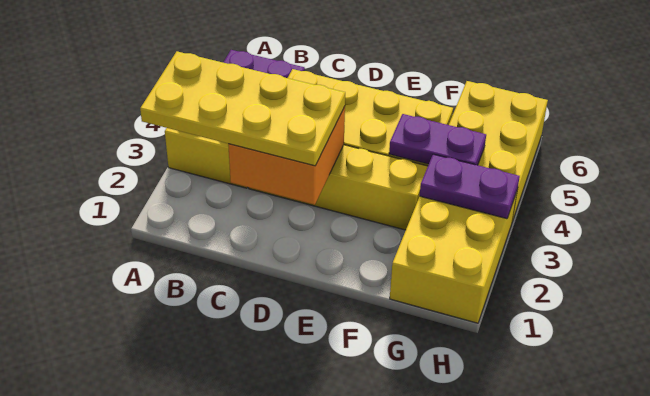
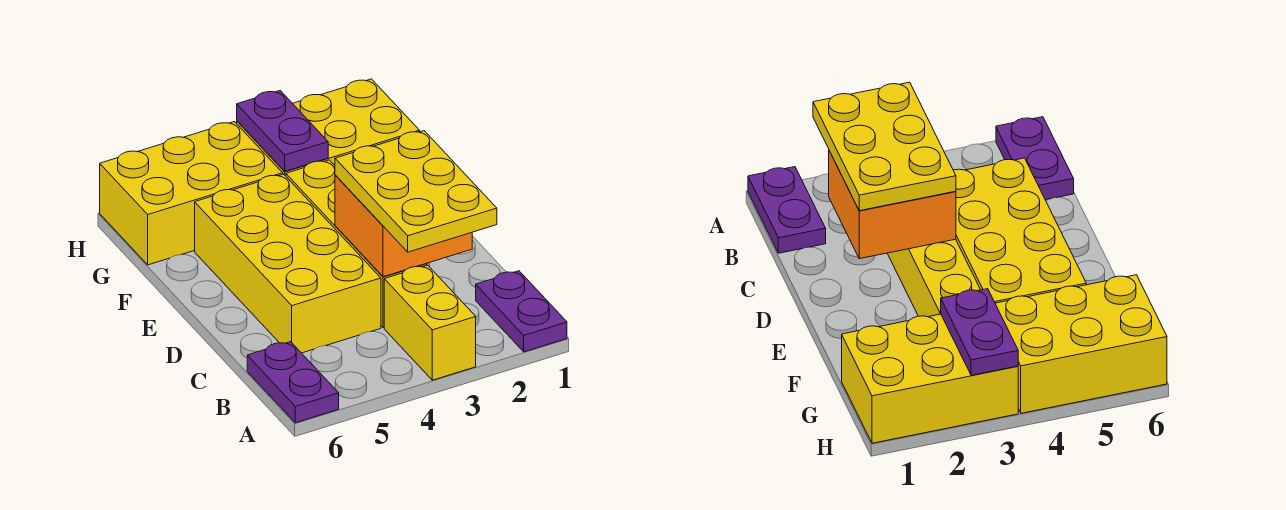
yellow 2x4 plate [140,51,345,166] -> yellow 2x3 plate [335,131,497,252]
purple 1x2 plate [389,114,486,165] -> purple 1x2 plate moved to [476,271,567,352]

